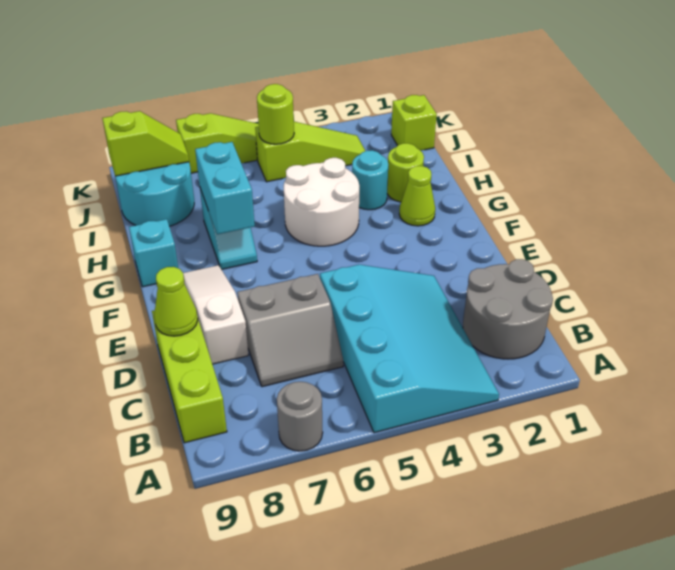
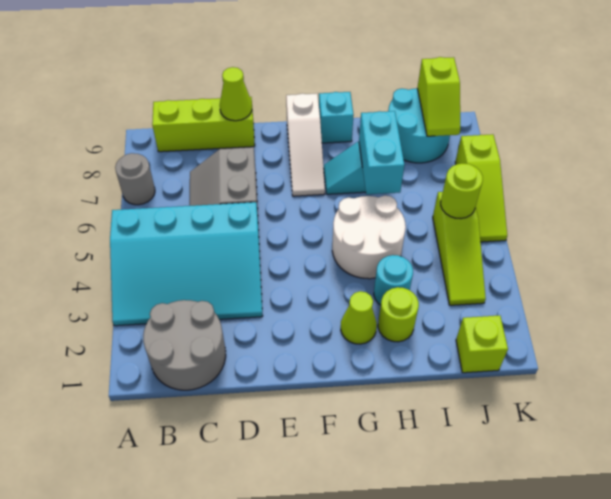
white 1x3 slope [183,265,248,364] -> white 1x3 slope turned to [286,94,325,196]
cyan 1x2 brick [195,142,255,234] -> cyan 1x2 brick turned to [359,111,404,194]

